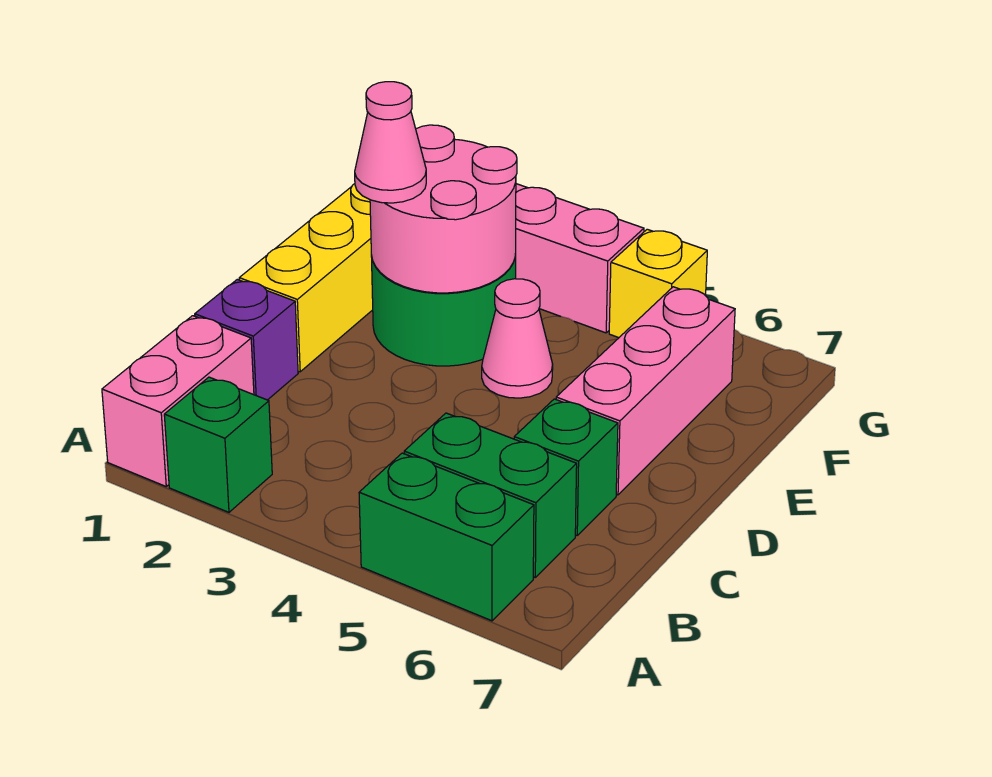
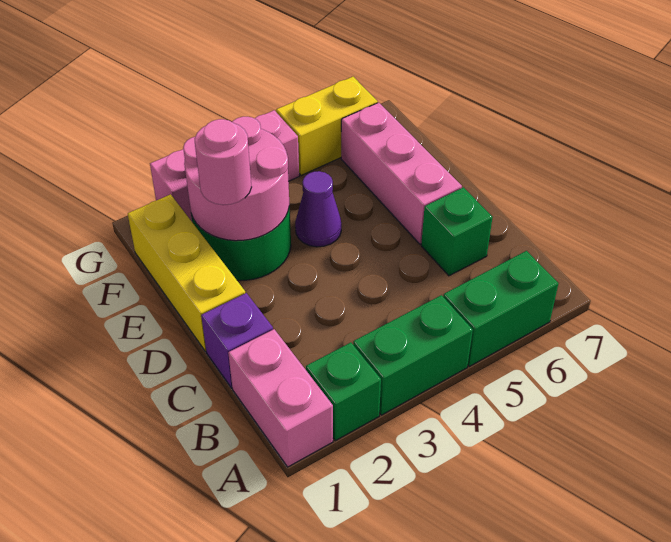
green 1x2 brick [404,413,577,577] -> green 1x2 brick moved to [353,295,473,415]
pink 1x1 cone [355,82,426,203] -> pink 1x1 round brick [195,119,251,205]
pink 1x1 cone [482,279,553,398] -> purple 1x1 cone [295,171,341,247]
yellow 1x1 brick [609,229,707,338] -> yellow 1x2 brick [276,77,378,175]

